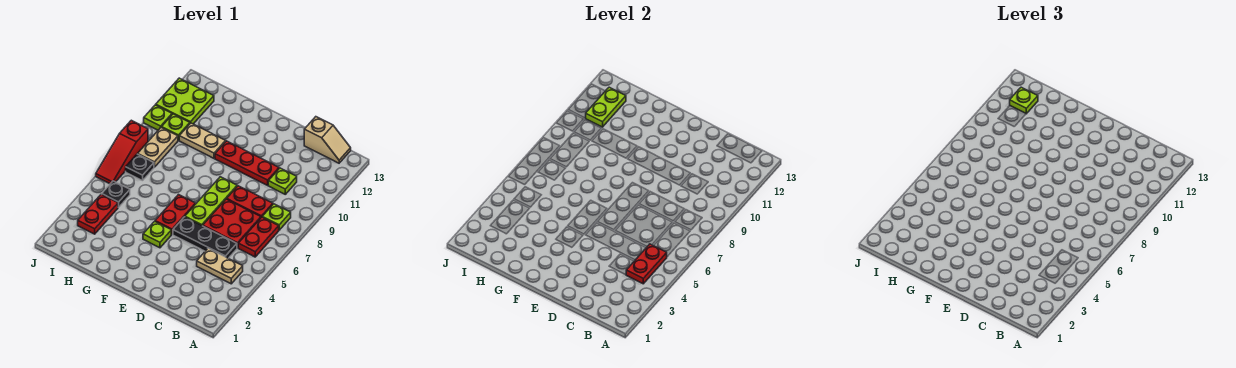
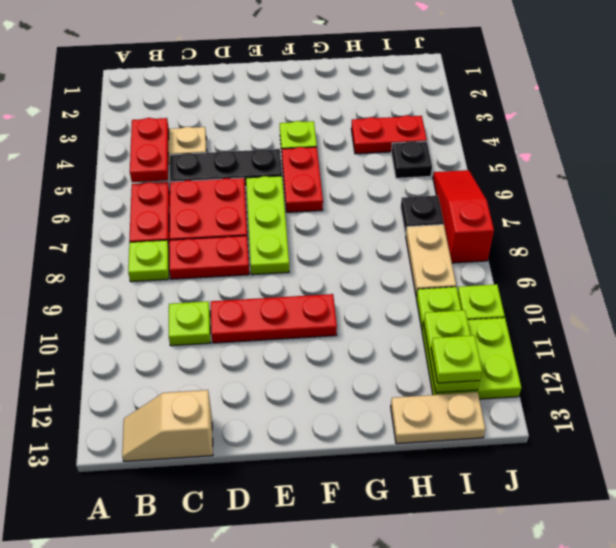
tan 1x2 plate [179,123,226,158] -> tan 1x2 plate moved to [391,392,485,444]
red 1x2 plate [78,194,118,234] -> red 1x2 plate turned to [351,115,427,154]

